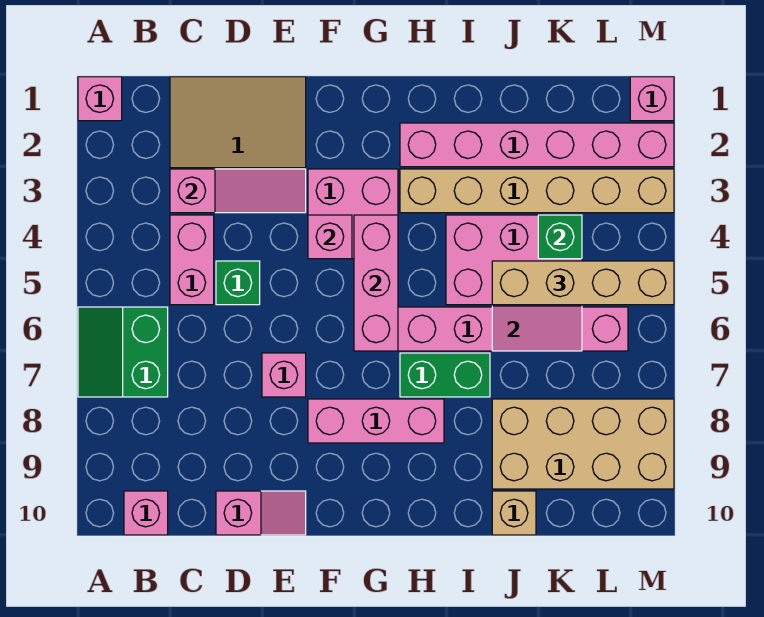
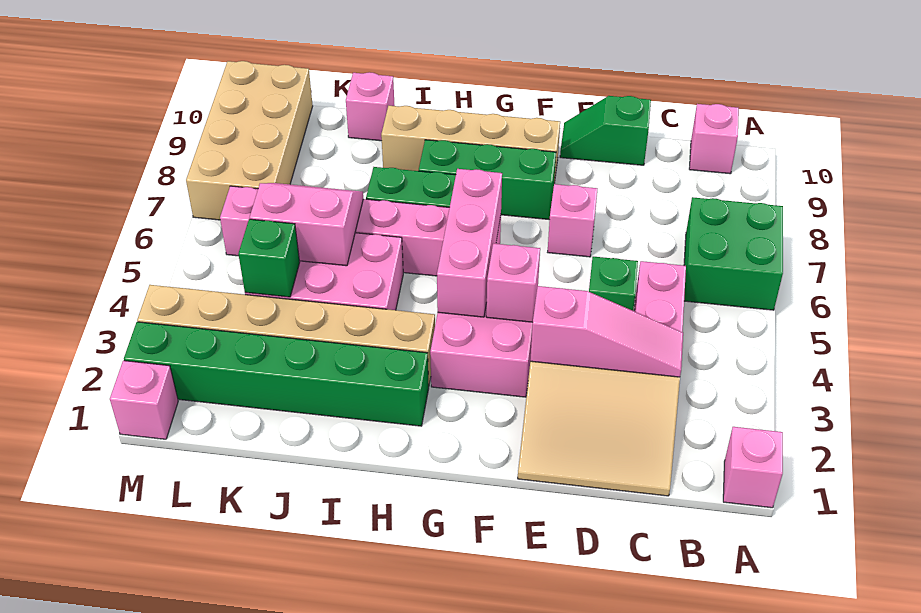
green 2x2 slope [78,307,168,397] -> green 2x2 brick [684,197,783,310]
pink 1x3 slope [170,169,306,213] -> pink 1x3 slope turned to [530,286,683,377]
pink 1x2 slope [216,491,306,535] -> green 1x2 slope [560,96,651,165]
pink 1x3 brick [308,399,444,443] -> green 1x3 brick [419,140,556,220]
pink 1x6 brick [400,123,674,167] -> green 1x6 brick [124,322,429,426]
tan 1x4 brick [492,261,674,305] -> tan 1x4 brick moved to [381,106,560,183]
tan 2x4 brick [492,399,674,489] -> tan 2x4 brick turned to [186,61,313,220]
tan 1x1 brick [492,491,536,535] -> pink 1x1 brick [346,72,395,141]

